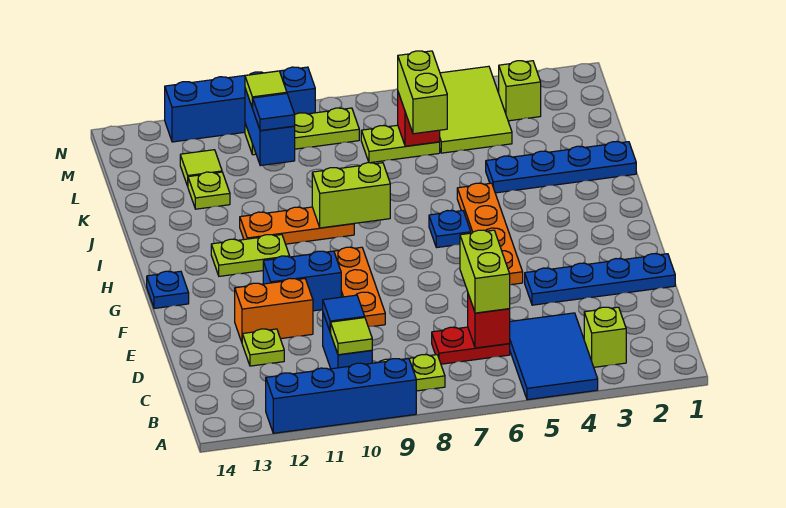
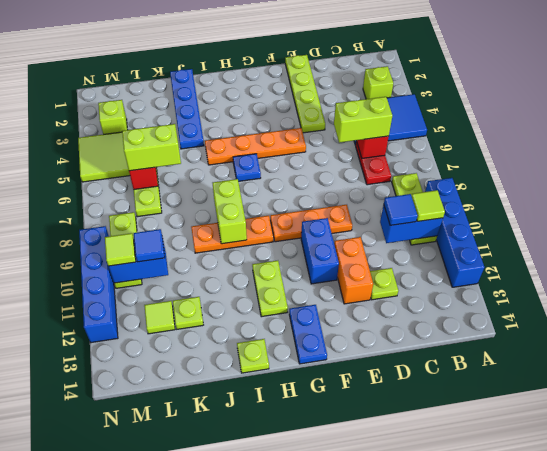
blue 1x4 plate [525,254,675,305] -> lime 1x4 plate [285,55,325,133]
blue 1x1 plate [147,271,189,308] -> blue 1x2 plate [289,305,327,364]
orange 1x3 plate [240,207,354,244] -> orange 1x3 plate turned to [191,216,273,253]
none -> lime 1x1 plate [237,339,269,373]

